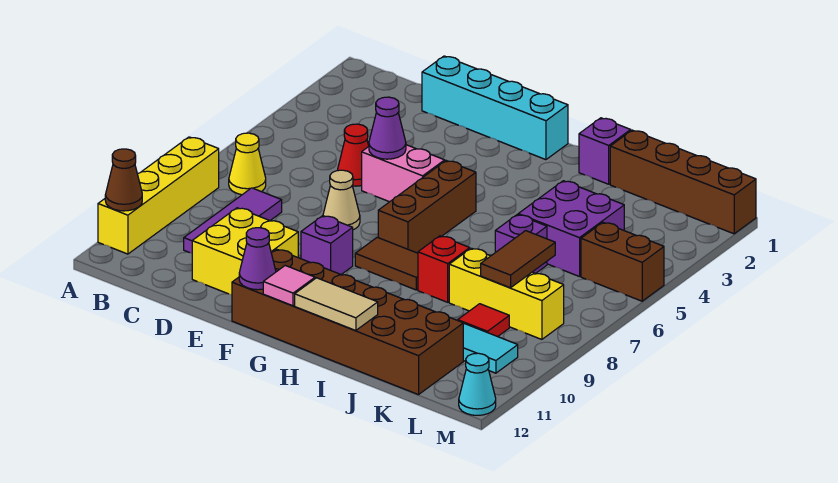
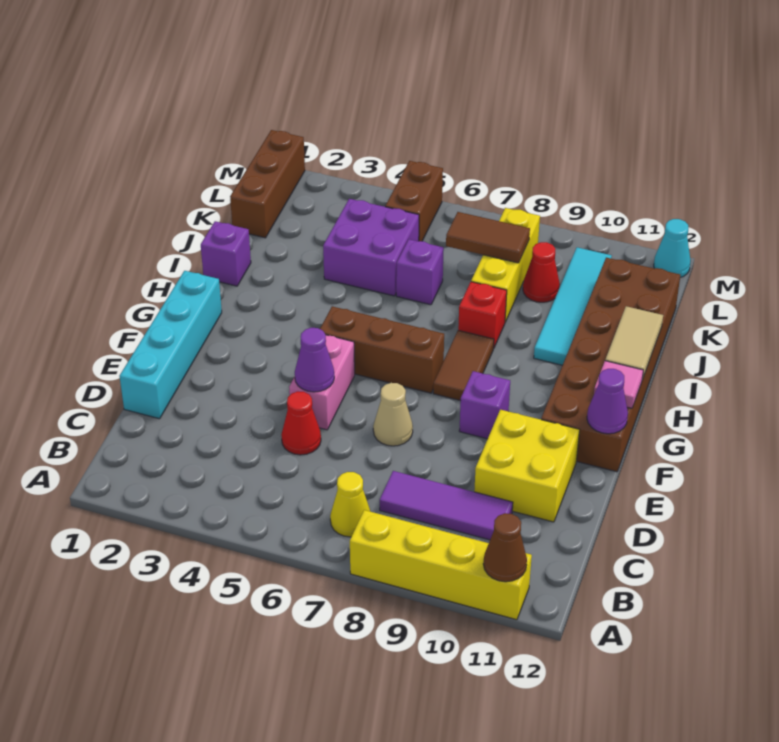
brown 1x4 brick [610,130,756,234] -> brown 1x3 brick [230,130,305,238]
red 1x1 tile [458,304,509,337] -> red 1x1 cone [523,242,560,302]

